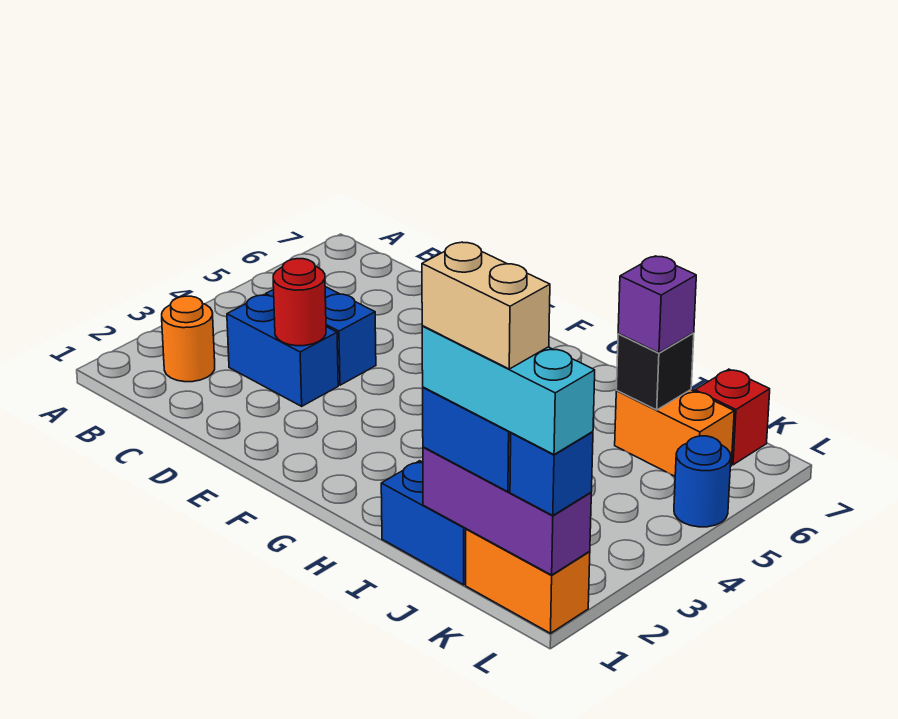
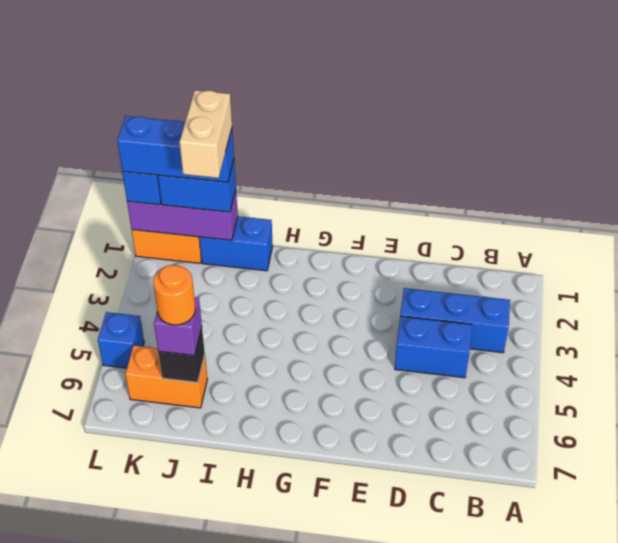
orange 1x1 round brick [162,296,215,382] -> orange 1x1 round brick moved to [153,265,195,325]
blue 1x2 brick [227,295,338,406] -> blue 1x3 brick [400,288,510,353]
red 1x1 round brick [273,259,326,346] -> none
cyan 1x3 brick [422,326,595,455] -> blue 1x3 brick [117,116,234,182]
tan 1x2 brick [422,242,550,369] -> tan 1x2 brick turned to [179,90,232,178]
red 1x1 brick [695,369,770,465] -> none
blue 1x1 round brick [674,436,731,527] -> blue 1x1 brick [98,312,144,368]

